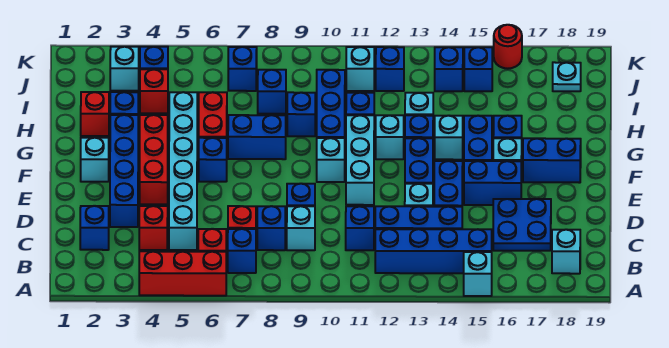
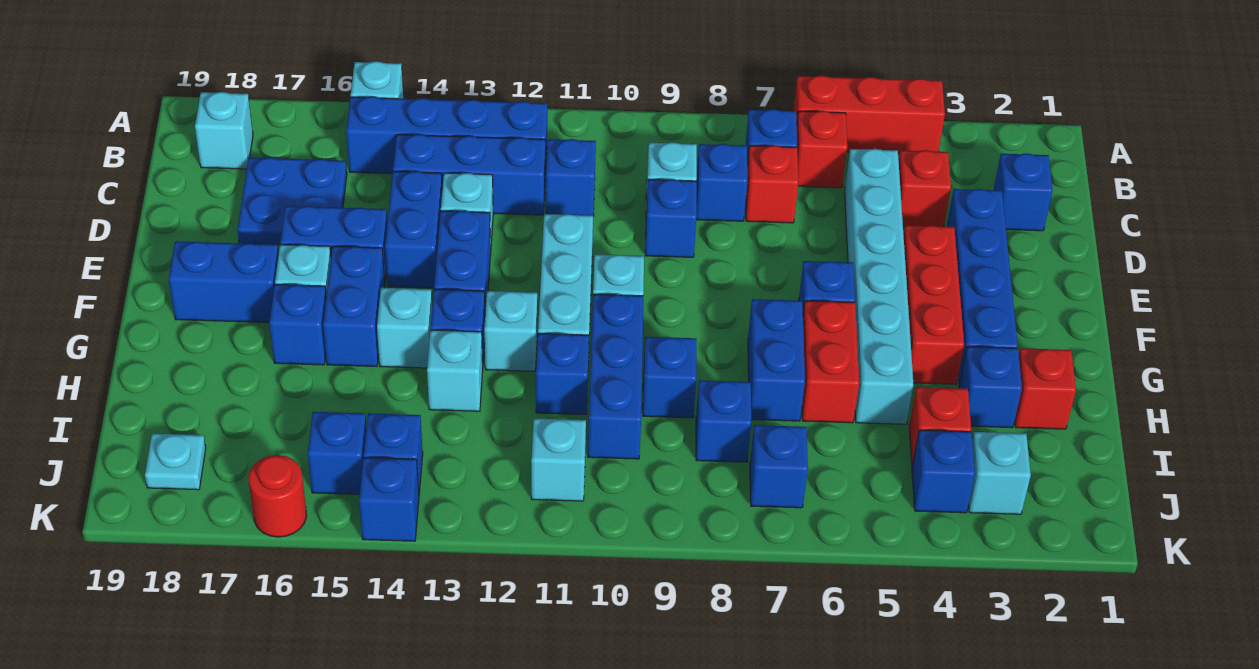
cyan 1x1 brick [81,138,109,182] -> none
blue 1x2 brick [228,115,286,159] -> blue 1x2 brick turned to [748,299,805,421]
blue 1x1 brick [376,47,404,91] -> blue 1x1 brick moved to [359,458,419,541]

